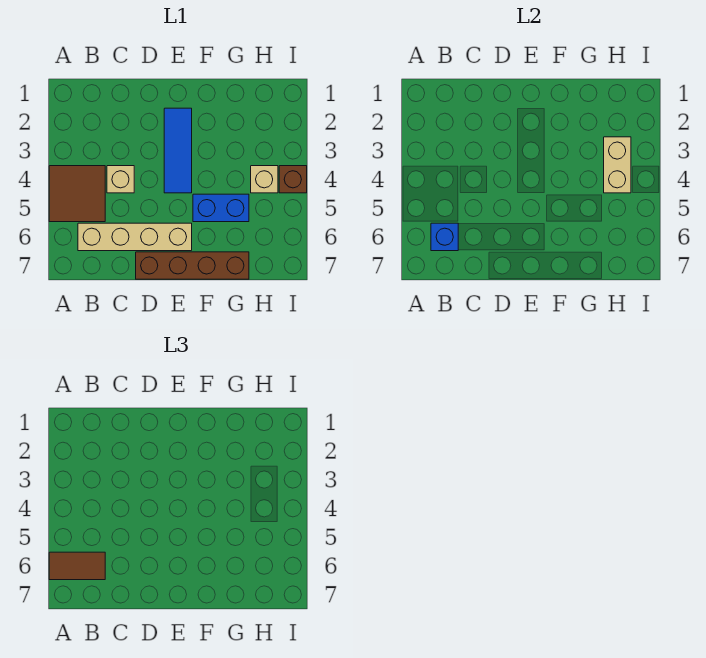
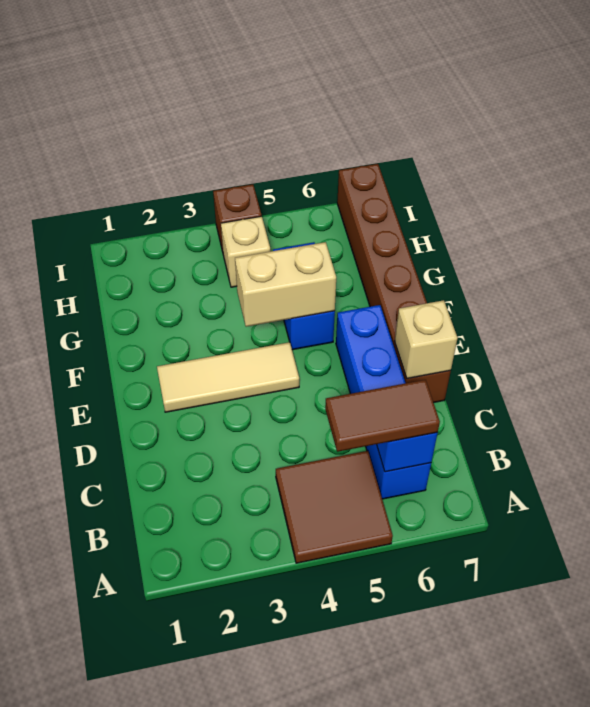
brown 1x2 tile [49,552,105,580] -> brown 1x2 tile turned to [325,380,440,452]
tan 1x4 brick [78,223,192,251] -> blue 1x4 brick [336,305,431,499]
tan 1x1 brick [107,166,134,193] -> tan 1x1 brick moved to [395,300,458,379]
brown 1x4 brick [136,252,249,279] -> brown 1x6 brick [337,164,451,403]
blue 1x3 tile [164,108,192,193] -> tan 1x3 tile [157,342,299,412]
tan 1x2 brick [604,137,631,193] -> tan 1x2 brick moved to [235,242,336,327]

